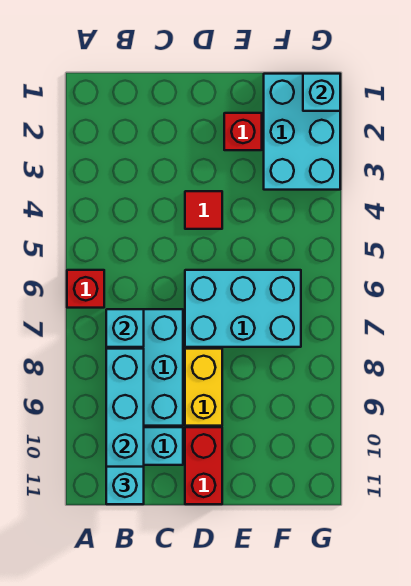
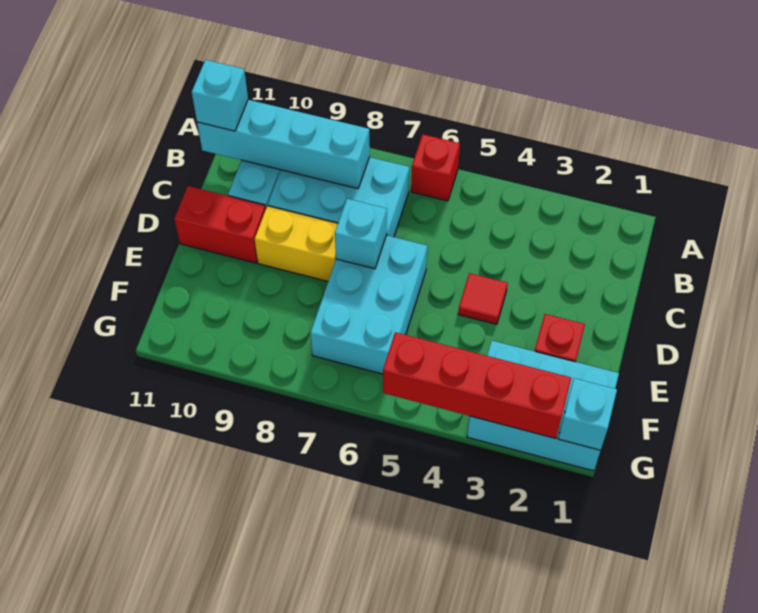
cyan 1x1 brick [106,309,144,347] -> cyan 1x1 brick moved to [335,199,387,269]
none -> red 1x4 brick [383,332,571,439]

